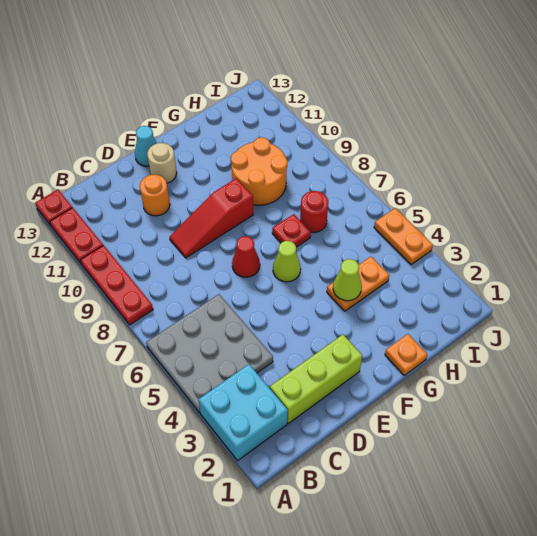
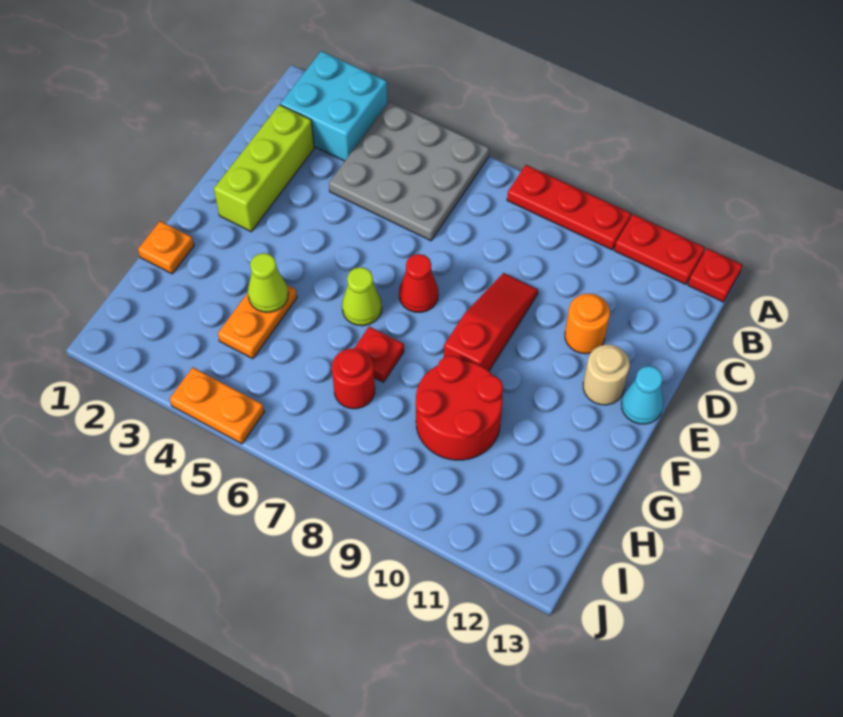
orange 2x2 round brick [231,137,287,205] -> red 2x2 round brick [416,356,503,460]

